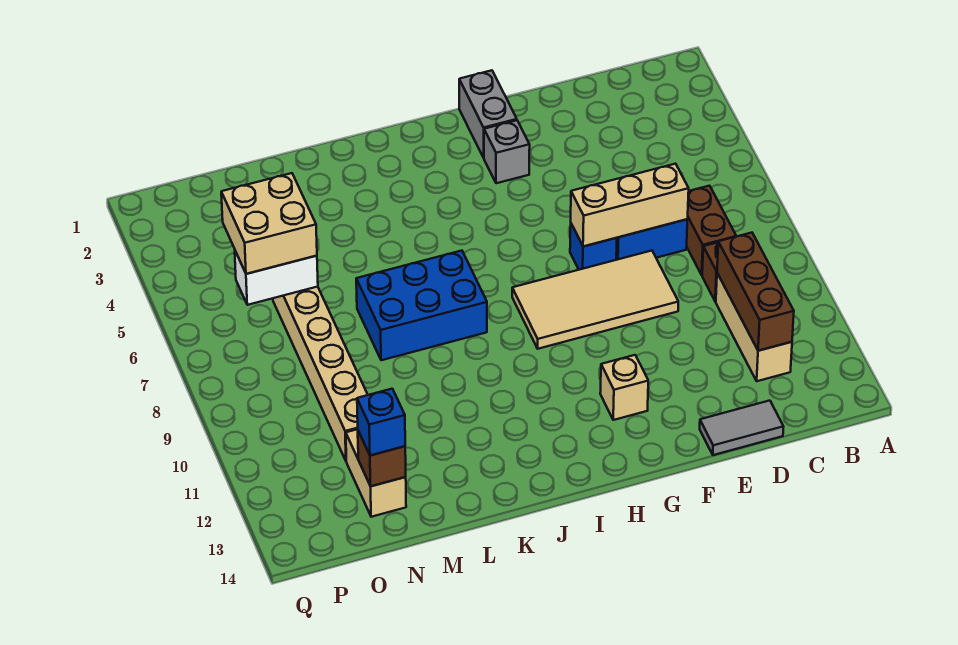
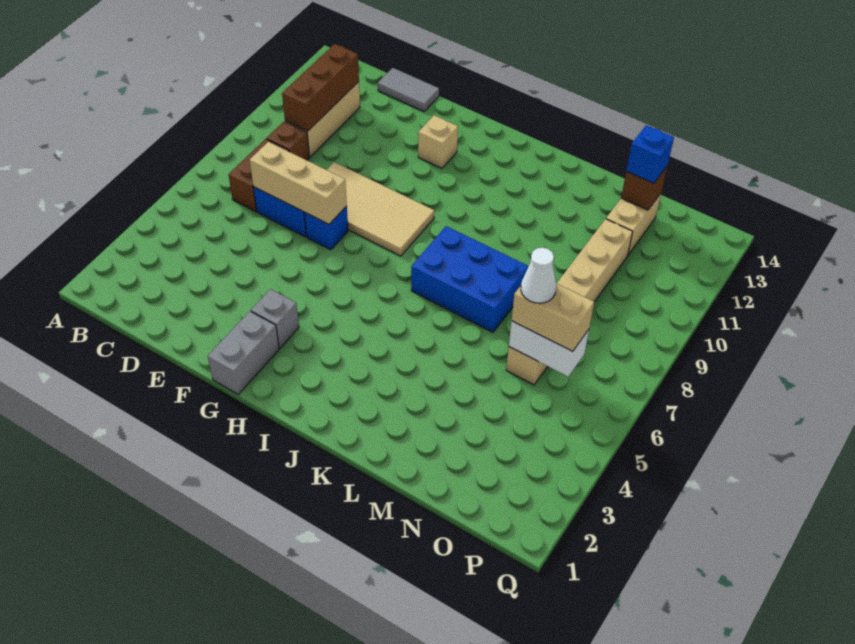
tan 2x2 brick [221,173,317,274] -> tan 1x2 brick [512,283,594,351]
none -> white 1x1 cone [521,248,556,303]

